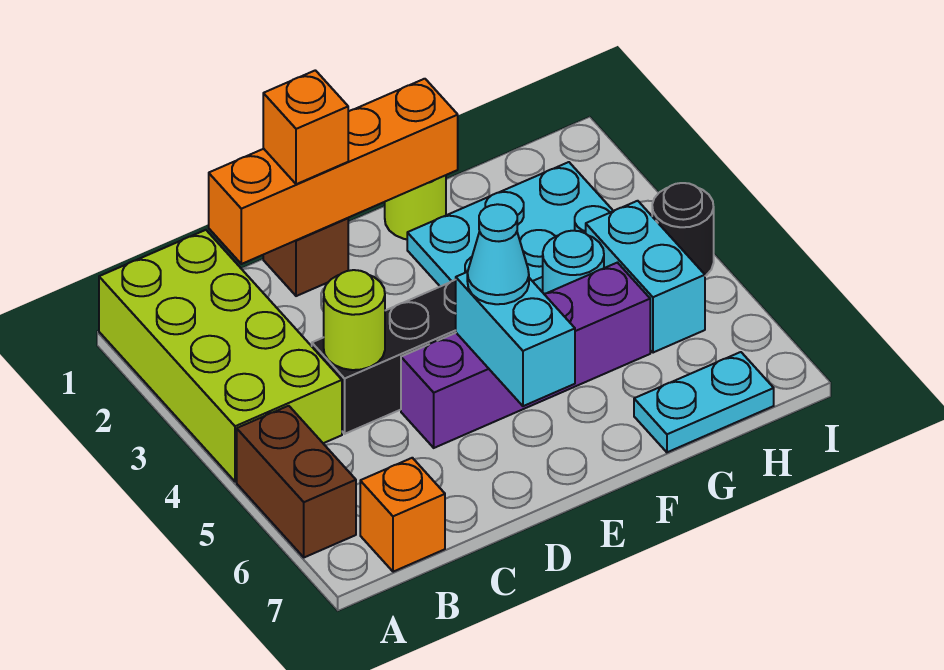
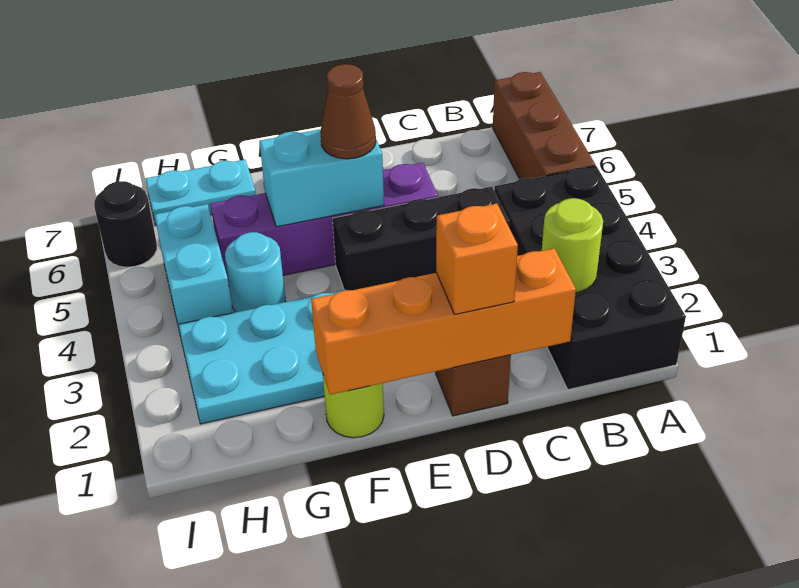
lime 2x4 brick [99,230,342,482] -> black 2x4 brick [494,166,686,390]
brown 1x2 brick [237,406,356,557] -> brown 1x3 brick [493,72,595,179]
orange 1x1 brick [360,458,445,572] -> none
lime 1x1 round brick [324,270,385,370] -> lime 1x1 round brick moved to [542,198,603,292]
cyan 1x2 brick [456,272,575,406] -> cyan 1x2 brick turned to [259,129,384,227]
cyan 1x1 cone [467,204,529,304] -> brown 1x1 cone [320,64,376,159]
black 1x1 round brick [652,183,714,276] -> black 1x1 round brick moved to [94,181,157,267]

